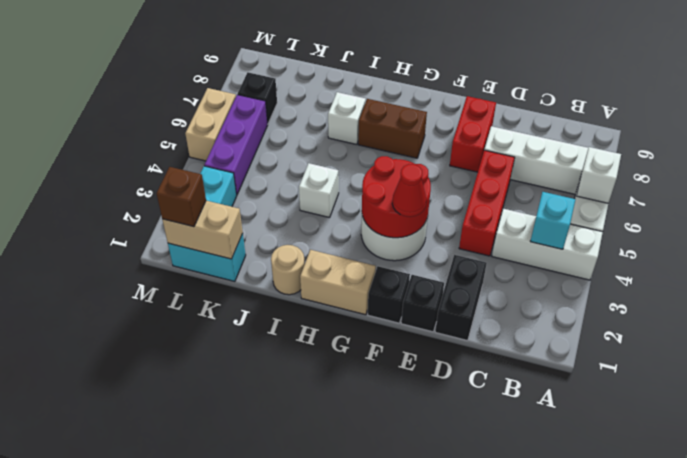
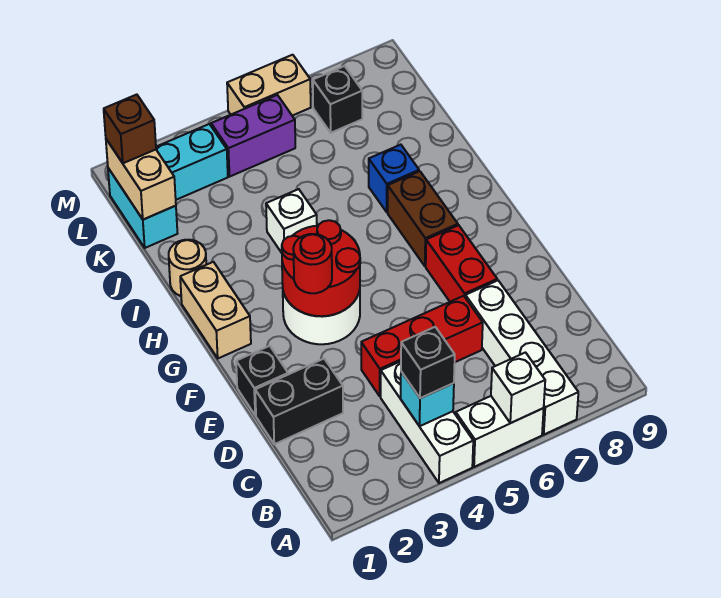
red 1x2 brick [450,96,496,172] -> red 1x2 brick turned to [426,225,497,302]
black 1x1 brick [368,266,410,323] -> black 1x1 brick moved to [401,327,455,398]
red 1x1 cone [392,164,426,217] -> red 1x1 round brick [293,234,332,293]
white 1x1 brick [328,92,366,145] -> blue 1x1 brick [369,145,419,212]
purple 1x3 brick [204,95,268,195] -> purple 1x2 brick [211,95,295,176]

